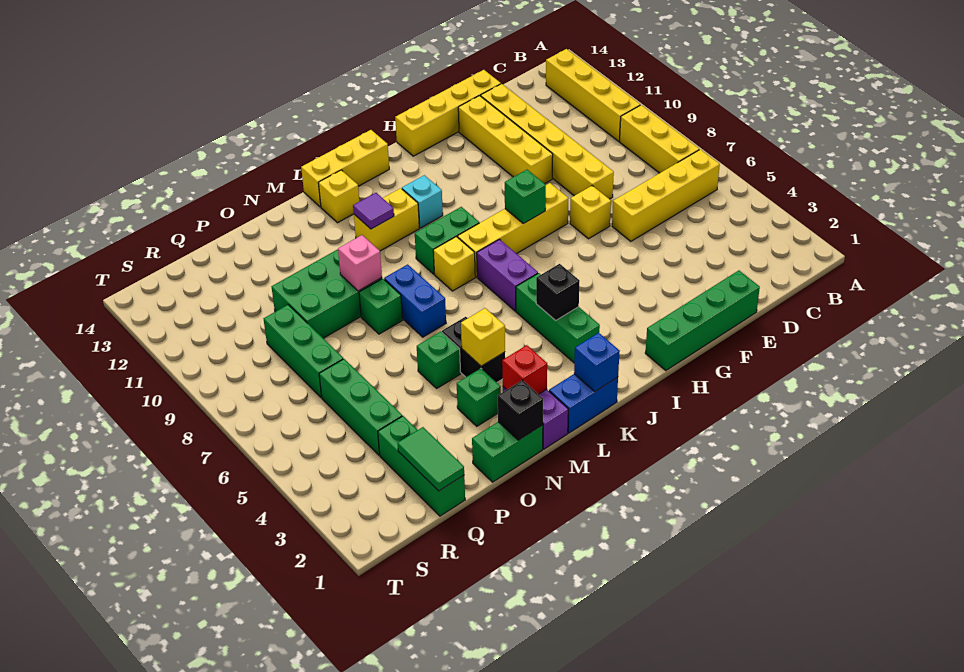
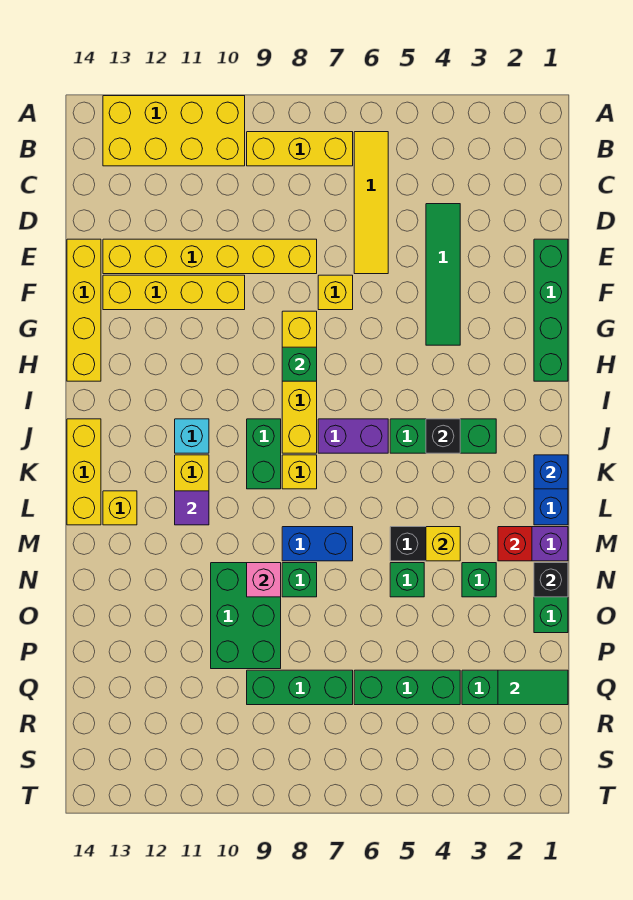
yellow 1x4 brick [612,149,720,241] -> yellow 1x4 tile [354,132,388,274]
yellow 1x4 brick [546,49,640,141] -> yellow 2x4 brick [103,96,245,166]
none -> green 1x4 tile [426,204,460,345]

